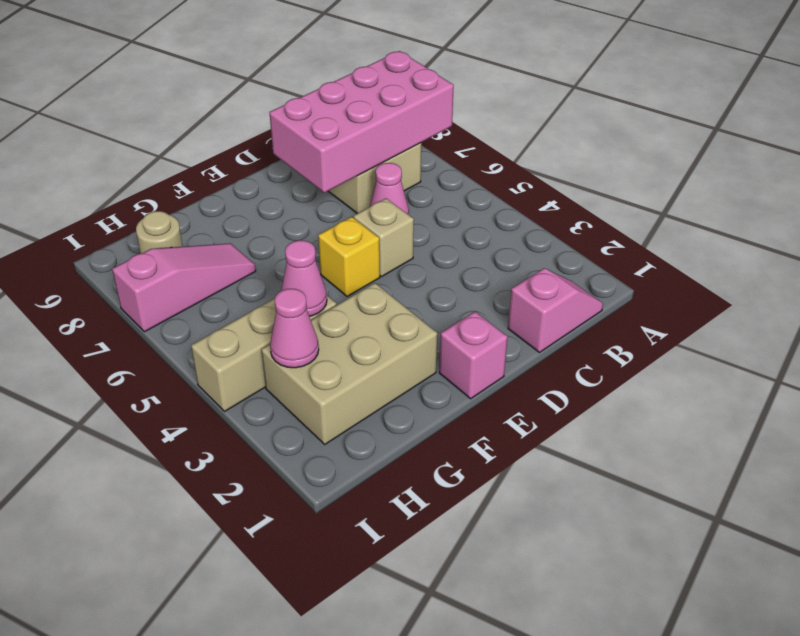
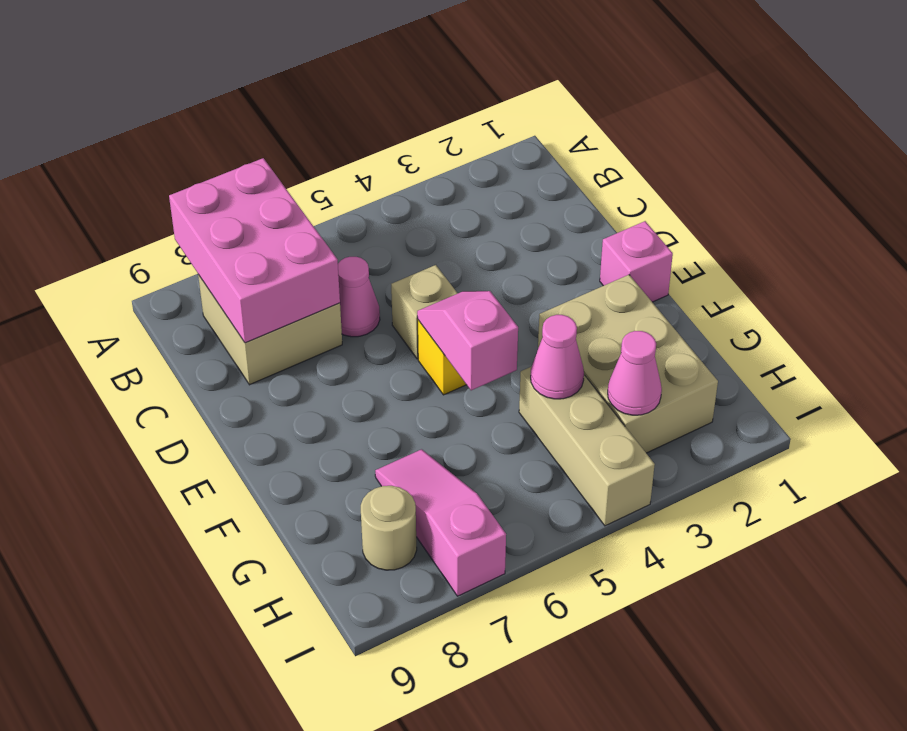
pink 2x4 brick [269,51,454,193] -> pink 2x3 brick [169,158,340,343]
pink 1x2 slope [508,268,603,352] -> pink 1x2 slope moved to [417,291,518,390]

